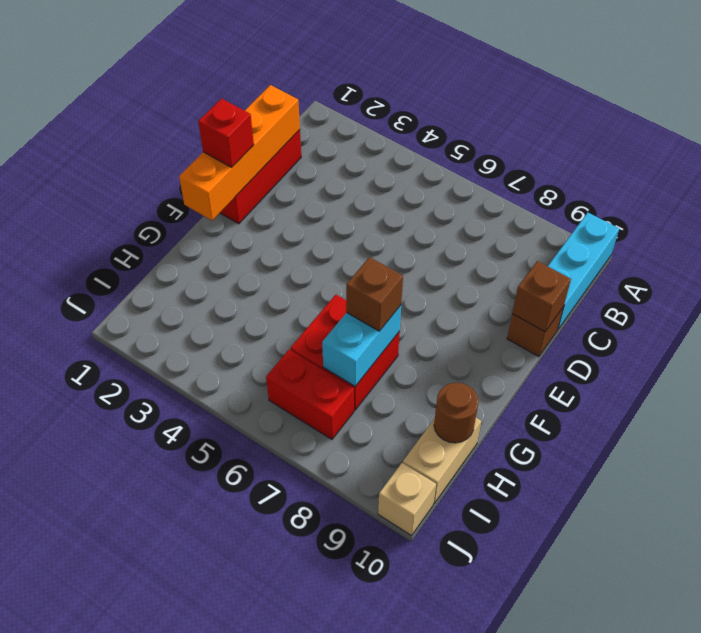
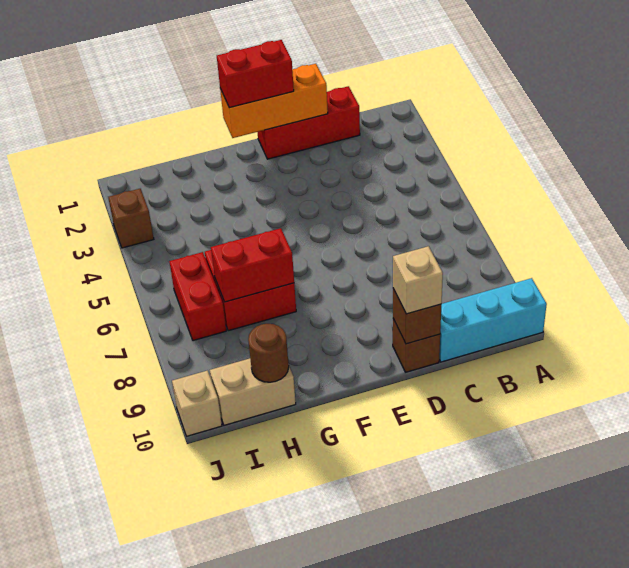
orange 1x4 brick [179,85,300,221] -> orange 1x3 brick [220,64,328,138]
none -> tan 1x1 brick [393,246,443,314]
red 1x1 brick [198,99,254,167] -> red 1x2 brick [217,40,294,108]
cyan 1x2 brick [322,305,401,386] -> red 1x2 brick [211,228,294,302]
brown 1x1 brick [346,257,403,331] -> brown 1x1 brick moved to [108,189,154,248]

